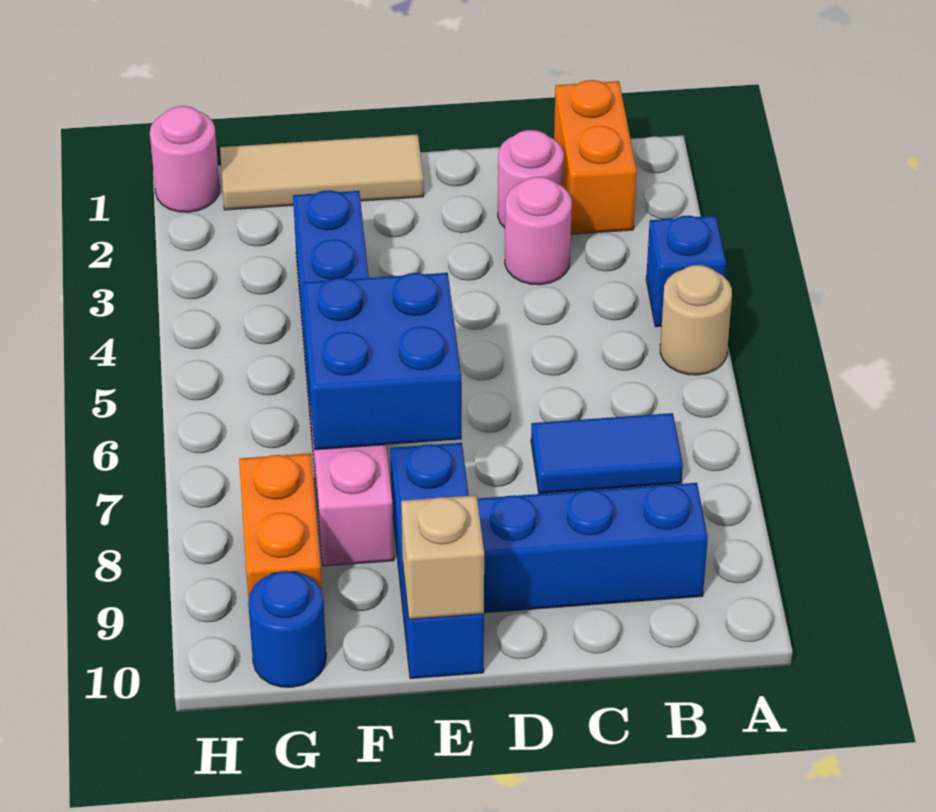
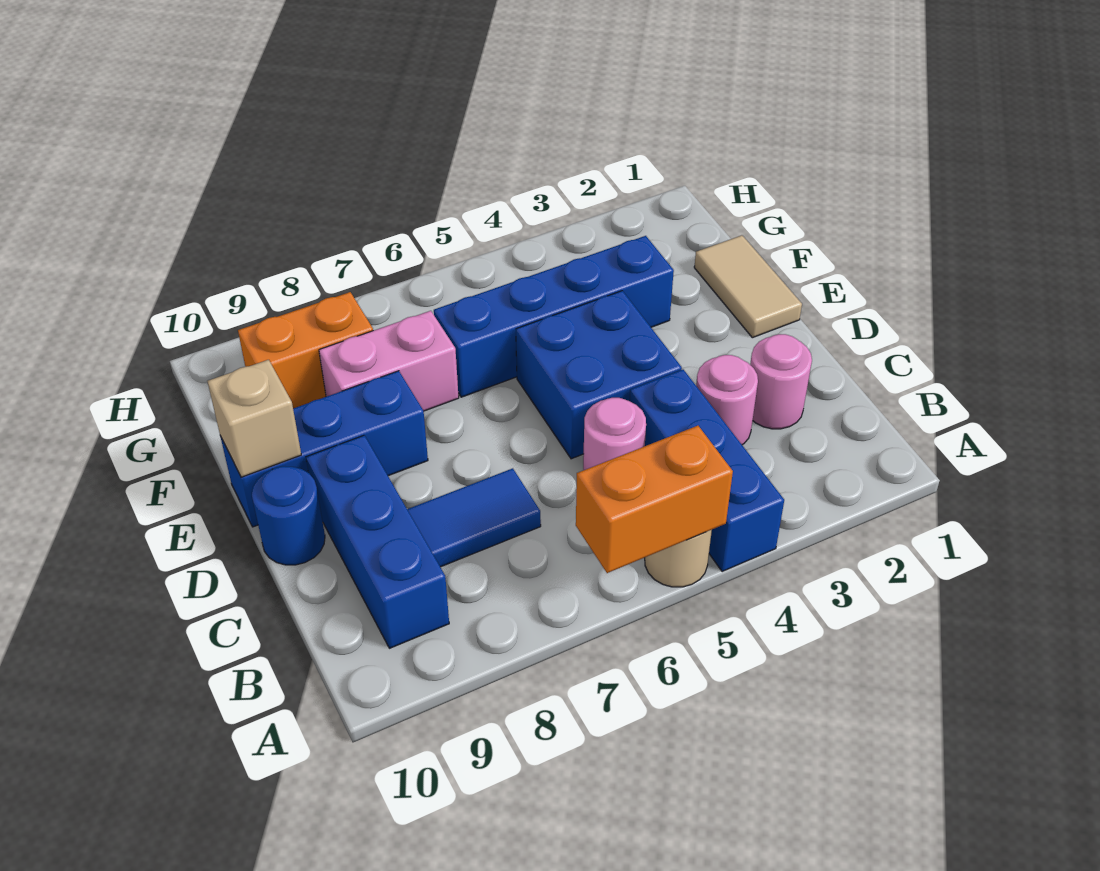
blue 1x1 brick [646,216,726,327] -> blue 1x3 brick [630,370,784,572]
orange 1x2 brick [554,80,637,234] -> orange 1x2 brick moved to [576,426,733,573]
blue 1x2 tile [531,413,683,494] -> blue 1x2 tile turned to [407,468,541,567]
tan 1x3 tile [220,134,424,210] -> tan 1x2 tile [694,235,802,338]
blue 2x2 brick [302,273,462,450] -> blue 2x2 brick moved to [516,291,682,459]
blue 1x1 round brick [248,571,326,687] -> blue 1x1 round brick moved to [252,466,325,565]
pink 1x1 round brick [150,106,220,212] -> pink 1x1 round brick moved to [583,398,646,470]

